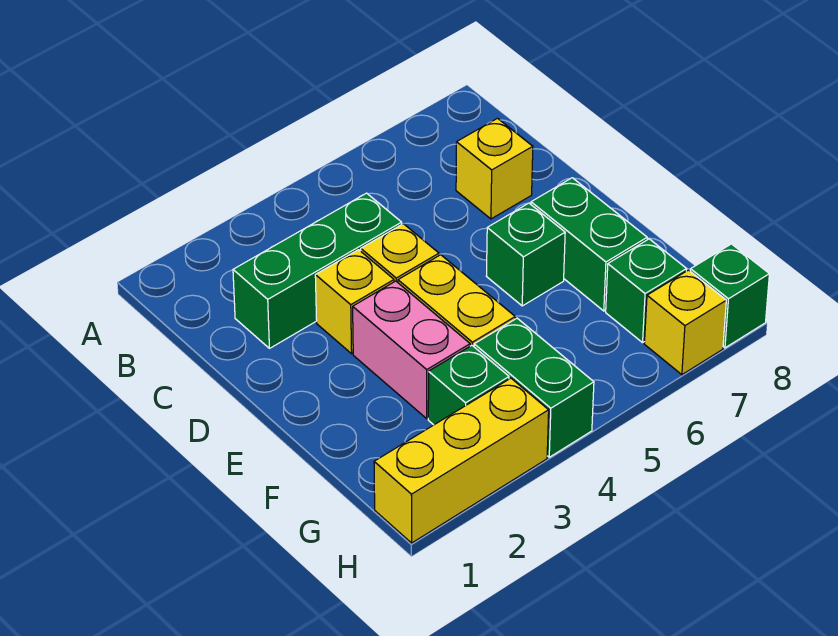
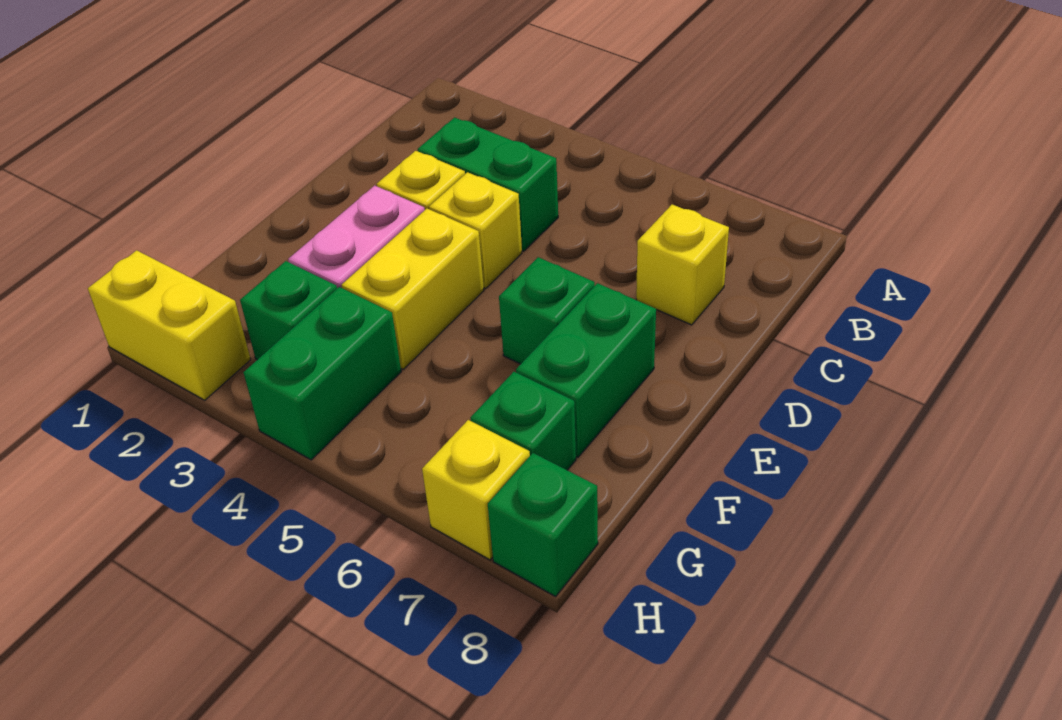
green 1x3 brick [233,193,402,348] -> green 1x2 brick [418,117,558,251]
yellow 1x3 brick [374,378,549,543] -> yellow 1x2 brick [88,250,251,400]

